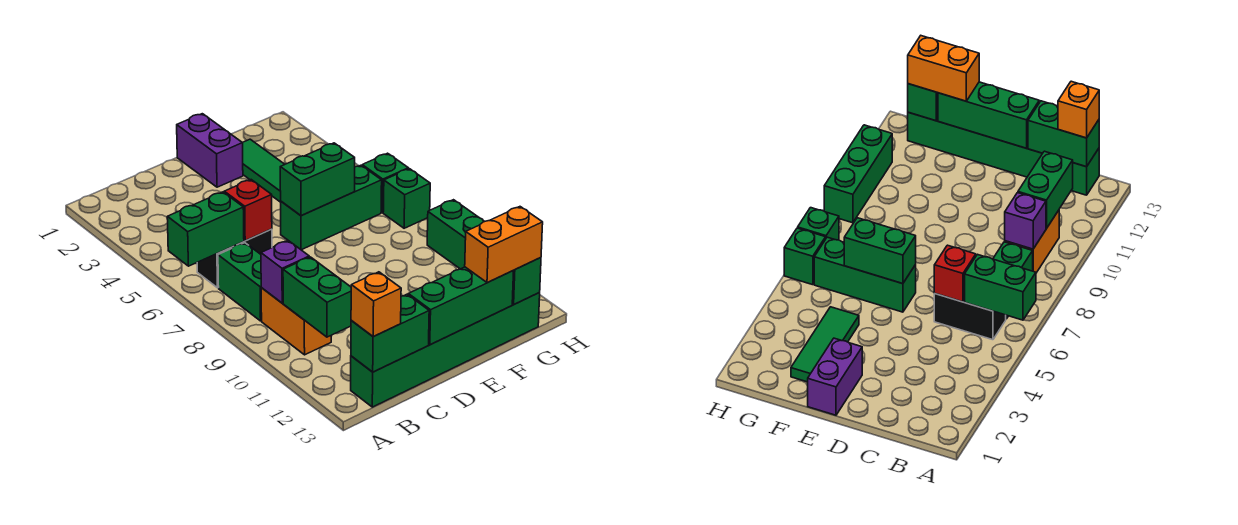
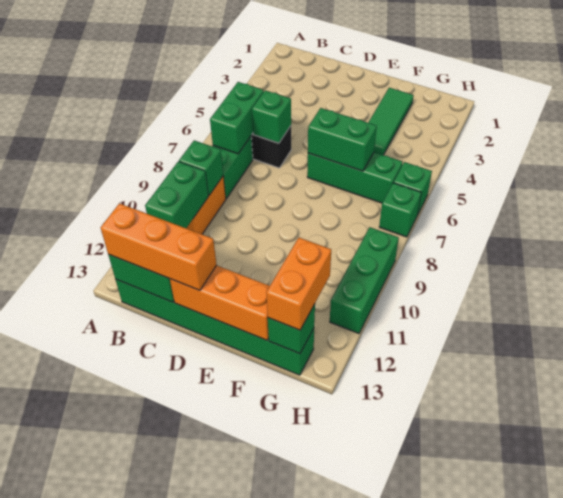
green 1x2 brick [167,192,244,266] -> green 1x2 brick turned to [210,82,264,154]
purple 1x1 brick [261,241,309,303] -> green 1x1 brick [179,140,223,195]
orange 1x1 brick [351,272,401,337] -> orange 1x3 brick [101,203,217,291]
red 1x1 brick [224,180,272,241] -> green 1x1 brick [252,90,291,143]
green 1x3 brick [408,267,514,345] -> orange 1x3 brick [170,265,270,340]
purple 1x2 brick [177,114,243,187] -> none
orange 1x2 brick [465,207,543,283] -> orange 1x2 brick turned to [266,238,331,330]

